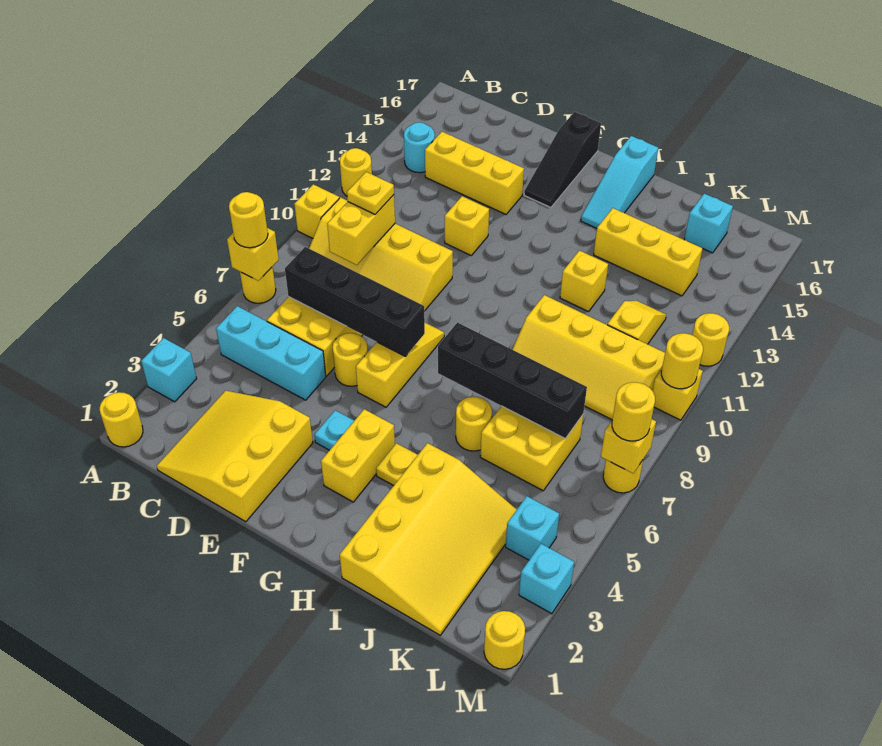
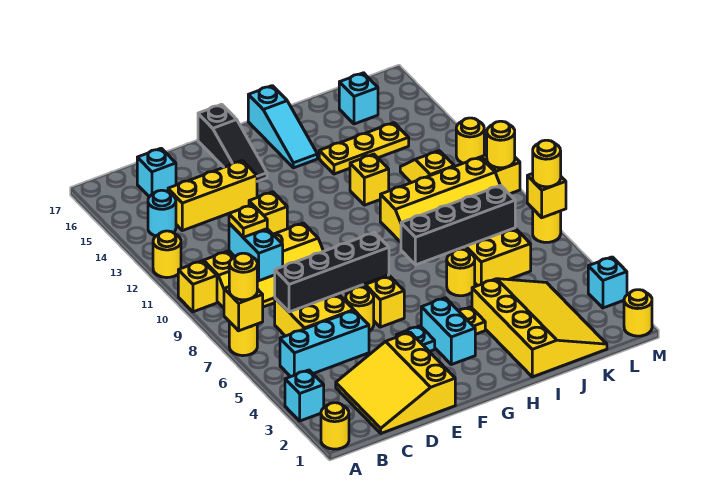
yellow 1x2 brick [327,195,395,265] -> cyan 1x2 brick [229,223,283,281]
yellow 1x2 brick [321,409,395,502] -> cyan 1x2 brick [421,298,475,365]
yellow 1x3 brick [594,208,703,296] -> yellow 1x3 plate [319,123,409,174]
cyan 1x1 brick [506,496,559,560] -> cyan 1x1 brick moved to [137,148,176,197]

